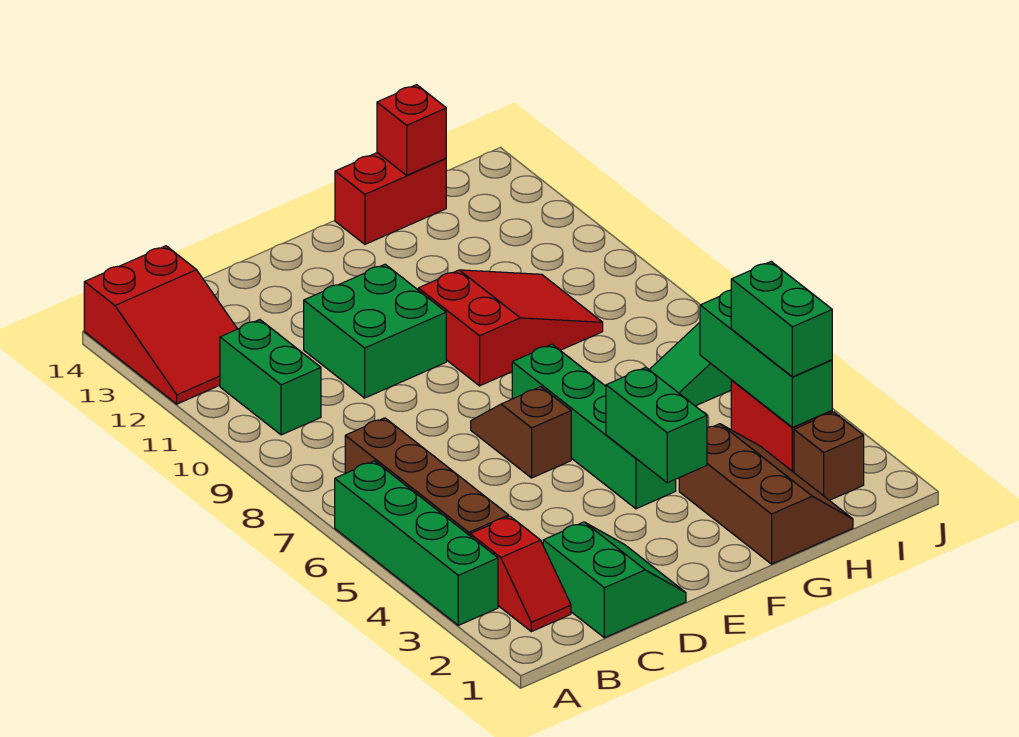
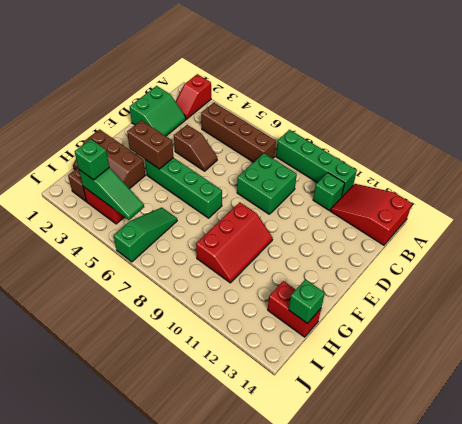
green 1x4 brick [335,461,498,625] -> green 1x4 brick moved to [276,130,357,196]
red 1x2 slope [470,516,571,632] -> red 1x2 slope turned to [176,74,211,119]
green 1x2 brick [220,320,321,435] -> green 1x1 brick [313,173,345,211]
green 2x2 slope [543,522,686,638] -> green 2x2 slope turned to [130,86,186,136]
green 2x2 brick [304,264,446,398] -> green 2x2 brick moved to [237,153,297,214]
brown 1x2 slope [471,387,571,478] -> brown 1x2 slope moved to [174,125,217,171]
green 1x2 brick [606,367,707,483] -> brown 1x2 brick [127,120,173,169]
red 2x3 slope [418,270,603,386] -> red 2x3 slope turned to [196,202,273,283]
red 1x2 brick [335,153,446,244] -> red 1x2 brick turned to [268,281,321,337]
red 1x1 brick [377,85,446,175] -> green 1x1 brick [289,279,325,324]
green 1x3 brick [700,290,832,428] -> green 1x3 slope [79,168,144,220]
green 1x2 brick [731,262,832,377] -> green 1x1 brick [75,139,109,180]

